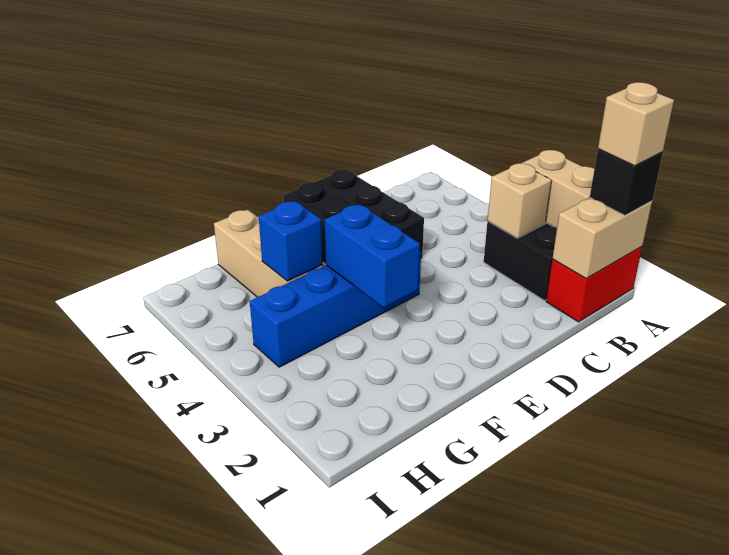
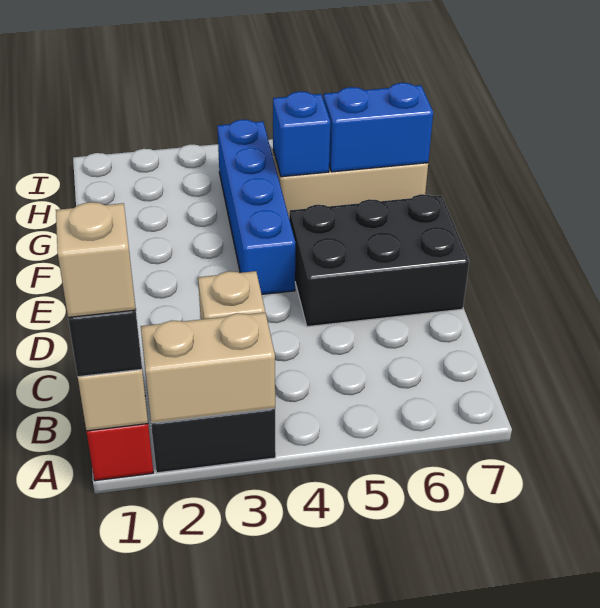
blue 1x2 brick [325,204,420,307] -> blue 1x2 brick moved to [324,83,433,172]

